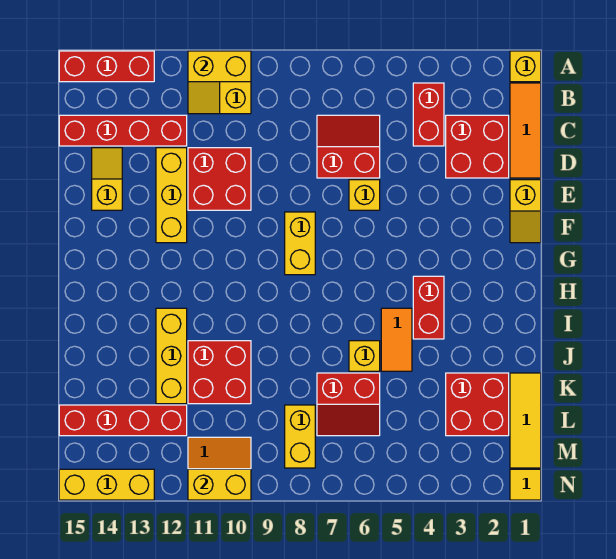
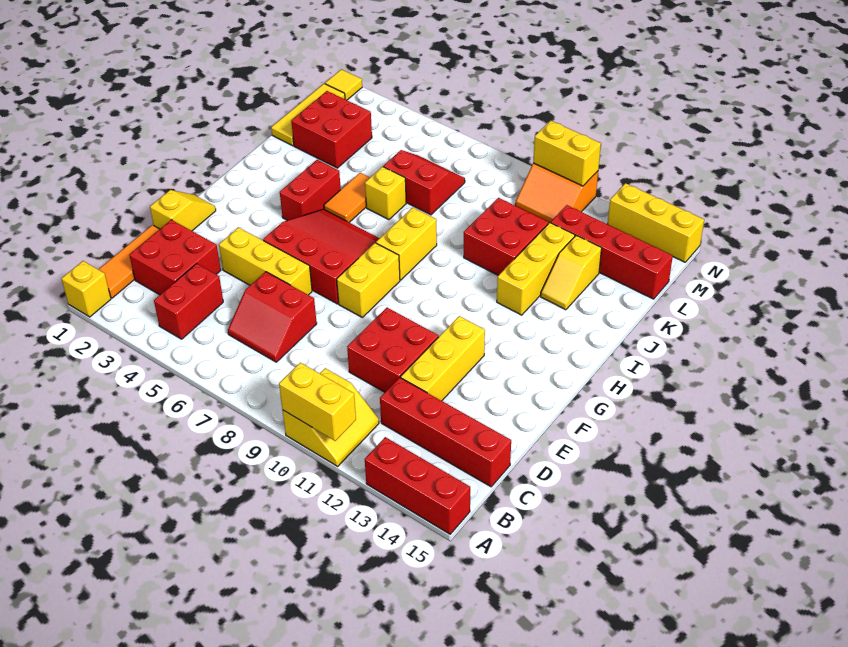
yellow 1x2 slope [92,148,122,210] -> yellow 1x2 slope moved to [541,235,602,310]
yellow 1x1 brick [349,180,380,210] -> yellow 1x3 brick [219,227,312,295]
none -> red 3x3 slope [263,209,380,304]
yellow 1x2 brick [285,405,315,468] -> yellow 1x2 brick moved to [376,208,437,280]

